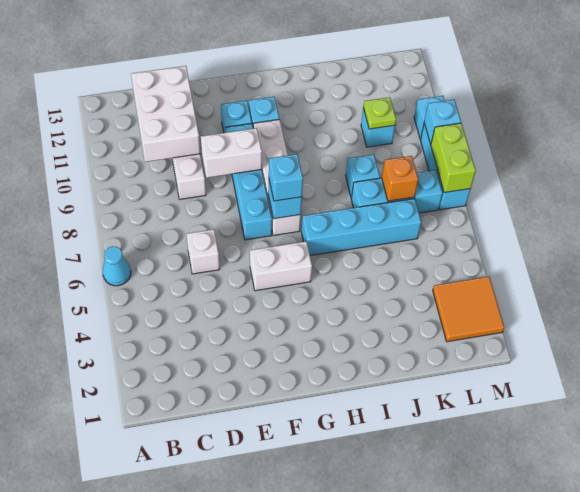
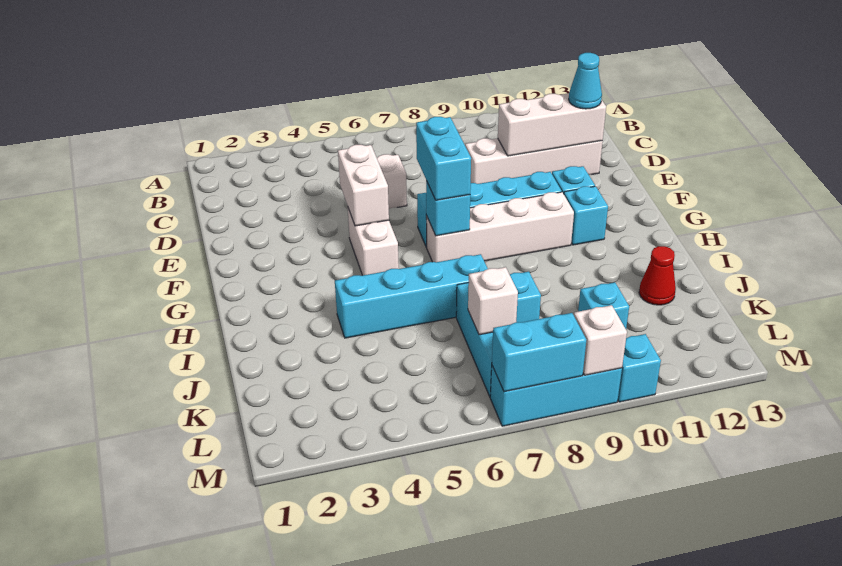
cyan 1x1 cone [103,246,131,286] -> cyan 1x1 cone moved to [569,53,602,109]
white 2x3 brick [131,66,200,162] -> white 1x3 brick [498,93,606,156]
white 1x2 brick [201,128,262,178] -> white 1x2 brick moved to [338,145,389,226]
cyan 1x1 brick [269,154,303,201] -> cyan 1x2 brick [416,117,471,200]
cyan 1x4 brick [301,199,421,256] -> cyan 1x4 brick turned to [335,254,488,338]
none -> red 1x1 cone [639,246,676,305]
orange 1x1 brick [382,156,418,201] -> white 1x1 brick [468,267,518,335]
lime 1x1 plate [363,97,396,129] -> none
orange 2x2 tile [433,277,504,342] -> none
lime 1x2 brick [431,123,476,193] -> cyan 1x2 brick [492,313,586,392]
cyan 1x1 brick [424,100,461,144] -> white 1x1 brick [574,305,627,375]

